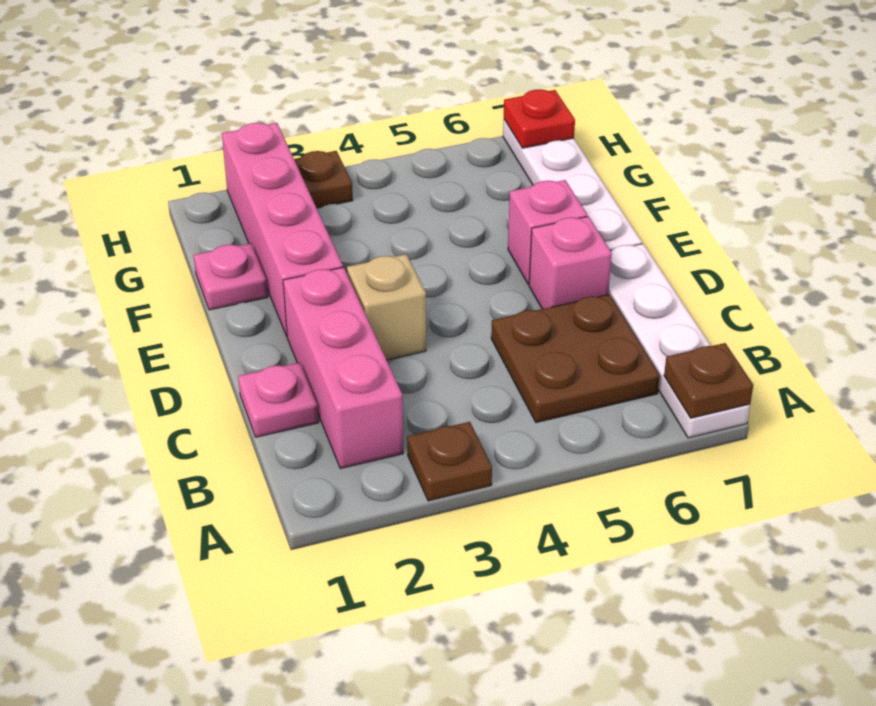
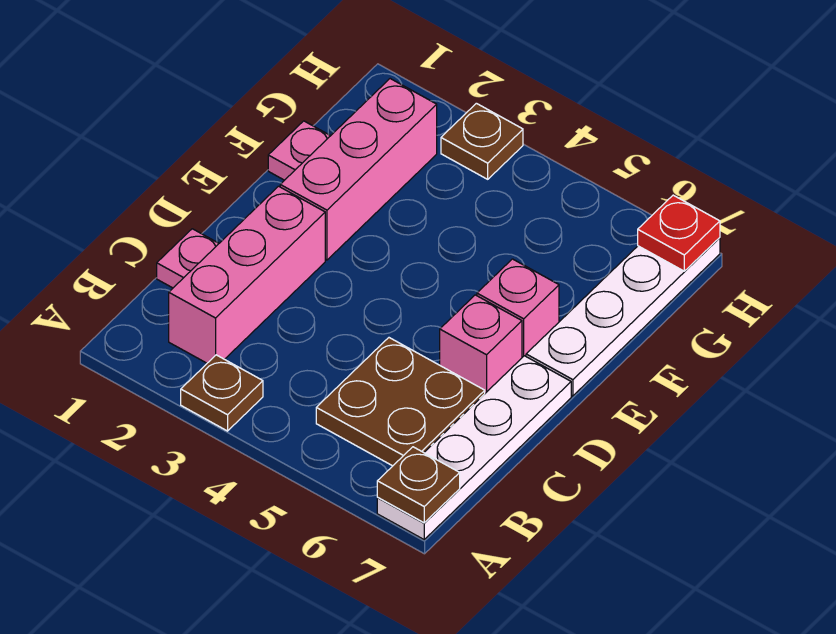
tan 1x1 brick [347,254,426,360] -> none
pink 1x4 brick [222,123,343,336] -> pink 1x3 brick [280,79,437,260]

